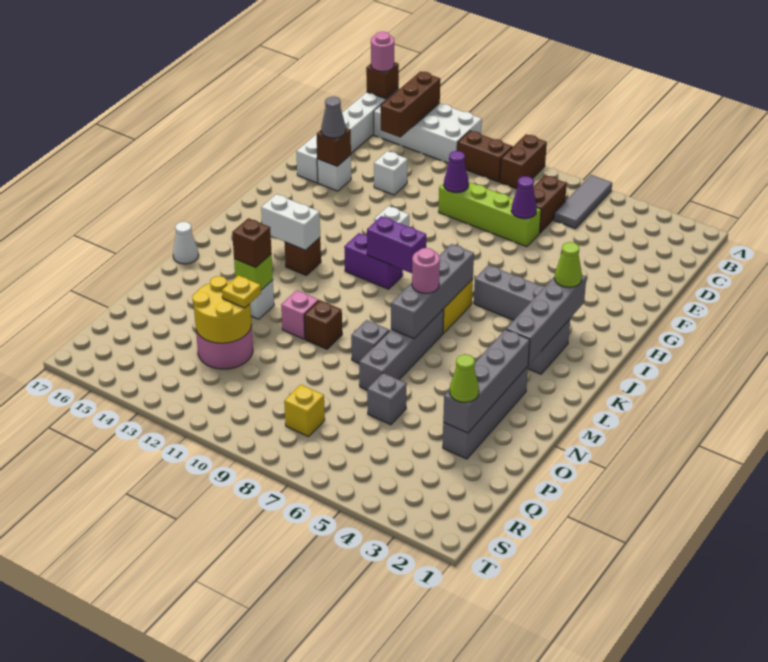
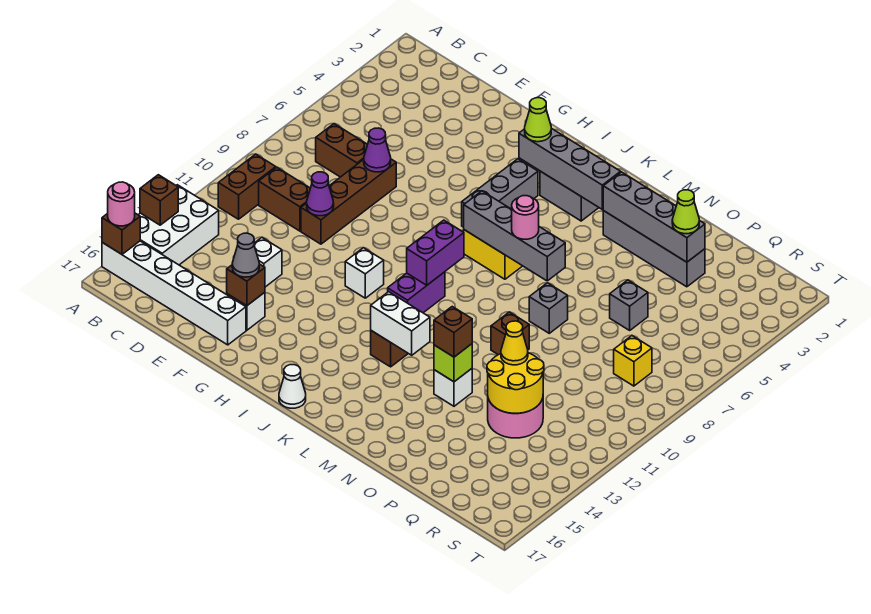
grey 1x3 tile [554,175,612,229] -> none
brown 1x2 brick [500,134,547,189] -> brown 1x2 brick moved to [259,167,310,231]
white 2x4 brick [374,91,482,163] -> white 2x3 brick [138,185,219,265]
brown 1x3 brick [381,71,440,137] -> brown 1x1 brick [140,175,178,225]
lime 1x4 brick [439,182,541,247] -> brown 1x4 brick [301,159,396,244]
white 1x2 brick [261,194,320,250] -> white 1x2 brick turned to [371,292,430,355]
grey 1x4 brick [359,309,444,390] -> none
white 1x1 cone [173,222,199,264] -> white 1x1 cone moved to [279,365,306,408]
pink 1x1 brick [281,290,319,339] -> none
yellow 1x1 plate [222,275,261,308] -> yellow 1x1 cone [501,321,528,365]

